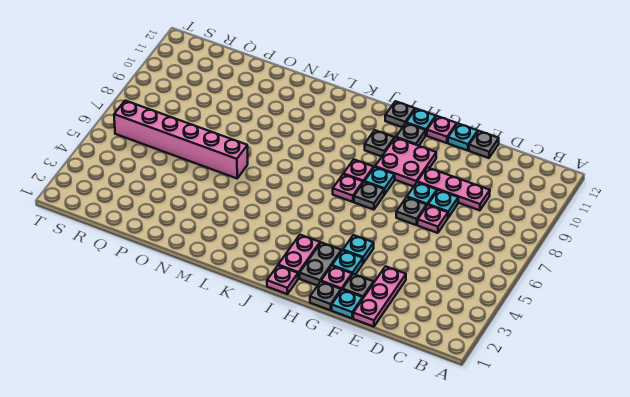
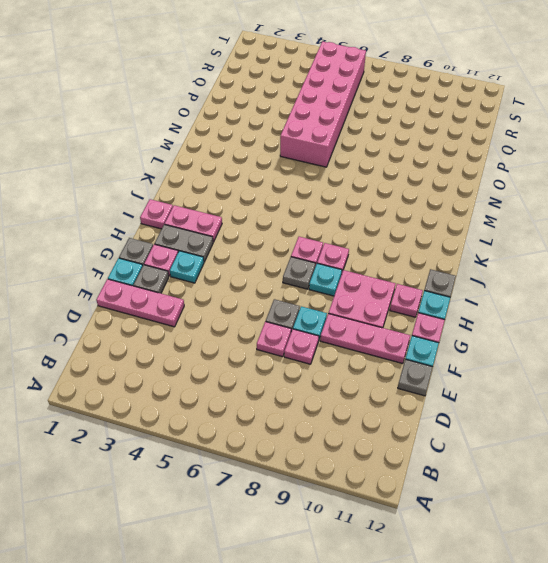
pink 1x3 plate [418,167,490,210] -> pink 1x3 plate turned to [320,314,410,364]
cyan 1x1 plate [428,190,458,217] -> pink 1x1 plate [284,329,319,364]
cyan 1x1 plate [343,235,374,263] -> none
grey 1x1 plate [396,123,426,146] -> pink 1x1 plate [390,284,423,317]
grey 1x1 plate [365,130,394,156] -> none
pink 1x6 brick [114,101,248,178] -> pink 2x6 brick [280,41,366,167]

